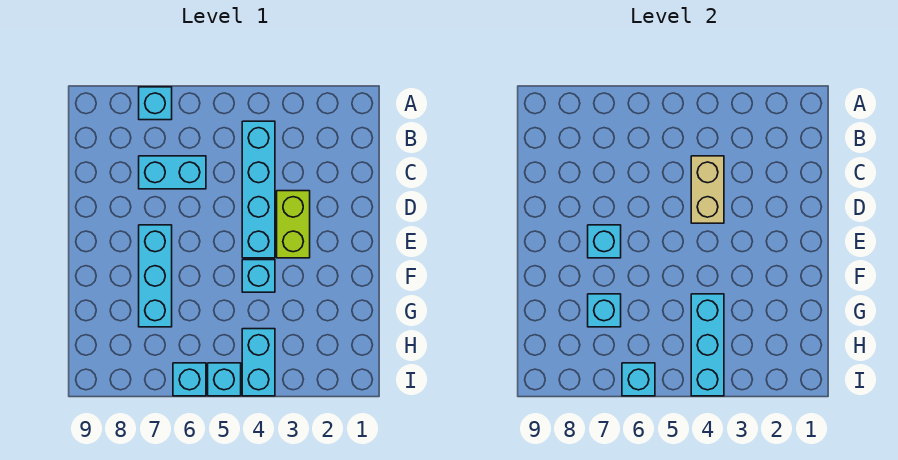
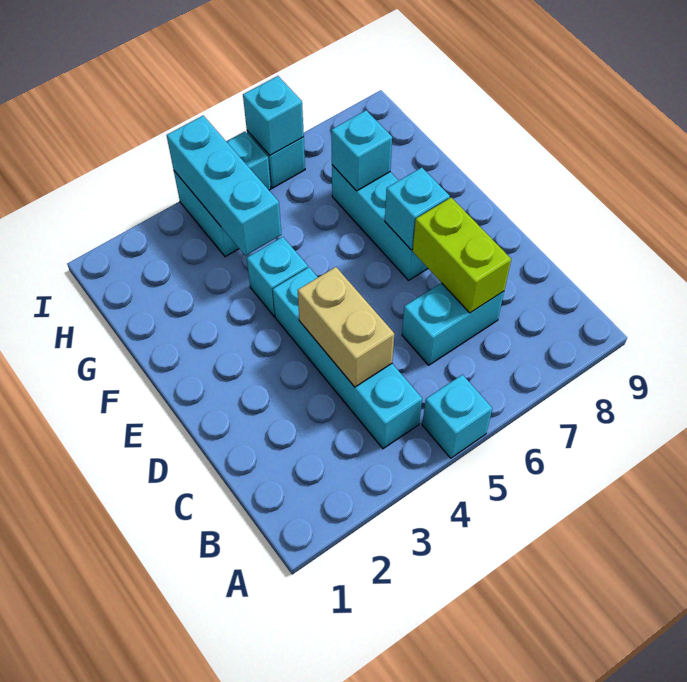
cyan 1x1 brick [139,87,172,120] -> cyan 1x1 brick moved to [422,375,492,458]
lime 1x2 brick [277,191,310,258] -> lime 1x2 brick moved to [413,198,511,313]

